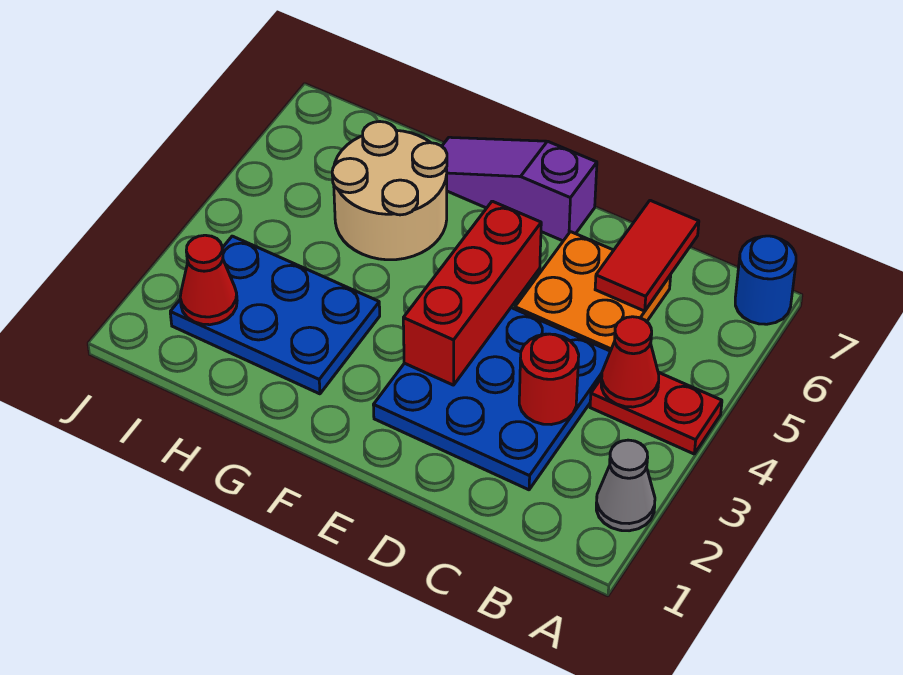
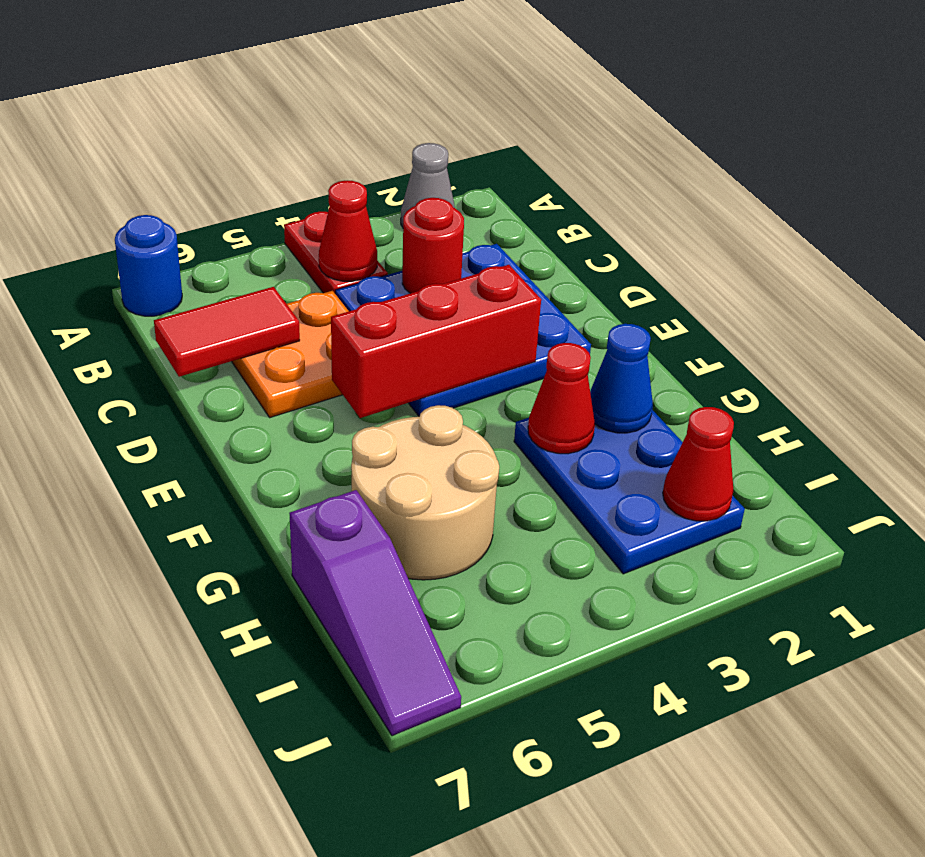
purple 1x3 slope [442,137,597,241] -> purple 1x3 slope moved to [289,490,461,736]
none -> blue 1x1 cone [590,324,653,433]
none -> red 1x1 cone [528,343,595,454]

